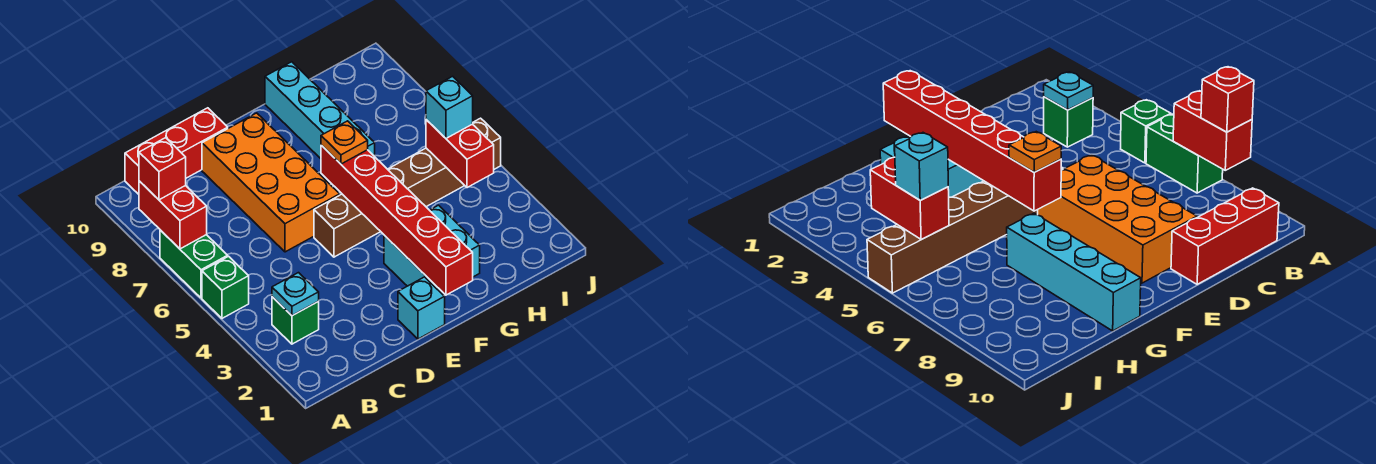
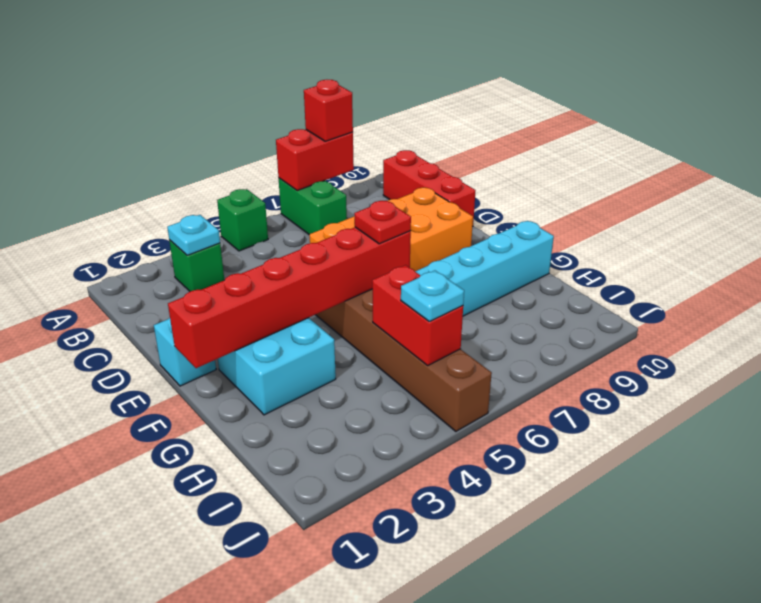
green 1x2 brick [160,230,228,298] -> green 1x2 brick turned to [279,178,347,234]
orange 1x1 plate [321,121,368,164] -> red 1x1 plate [354,201,411,244]
red 1x2 brick [426,120,494,188] -> red 1x2 brick turned to [372,265,463,365]
cyan 1x1 brick [426,76,473,138] -> cyan 1x1 plate [401,271,464,322]

